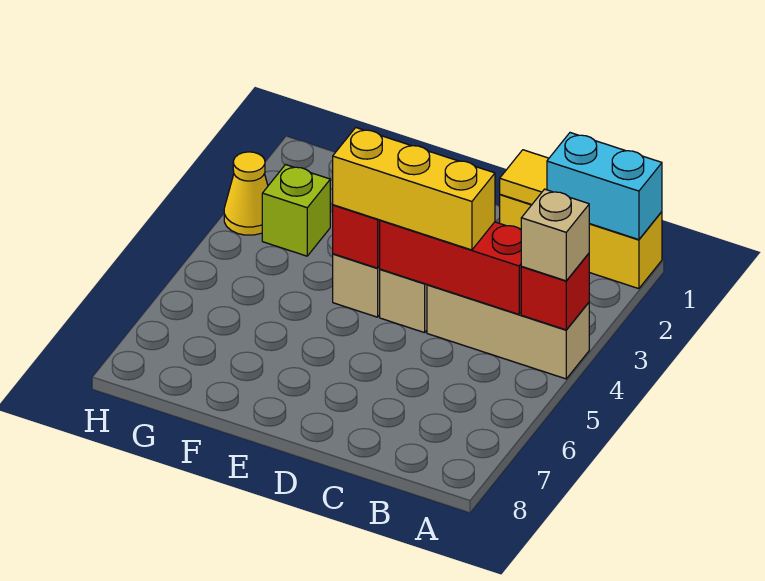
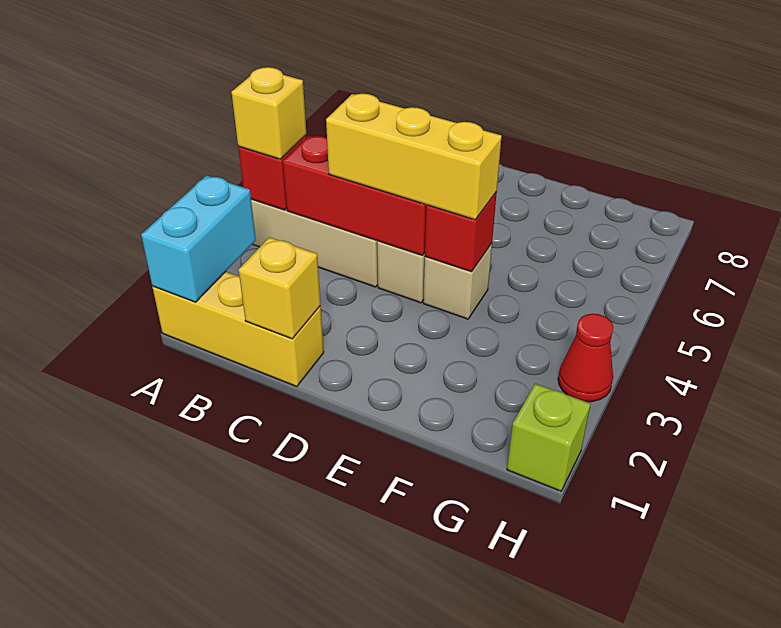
cyan 1x2 brick [547,133,662,240] -> cyan 1x2 brick turned to [141,175,256,302]
tan 1x1 brick [521,189,589,281] -> yellow 1x1 brick [231,67,306,159]
yellow 1x1 tile [500,150,549,205] -> yellow 1x1 brick [239,237,321,339]
lime 1x1 brick [262,165,330,256] -> lime 1x1 brick moved to [507,383,590,491]
yellow 1x1 cone [224,152,268,235] -> red 1x1 cone [558,314,613,402]

